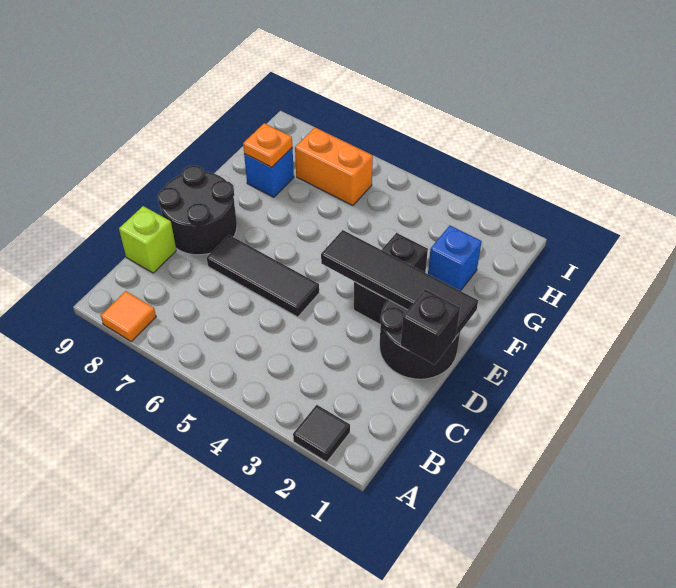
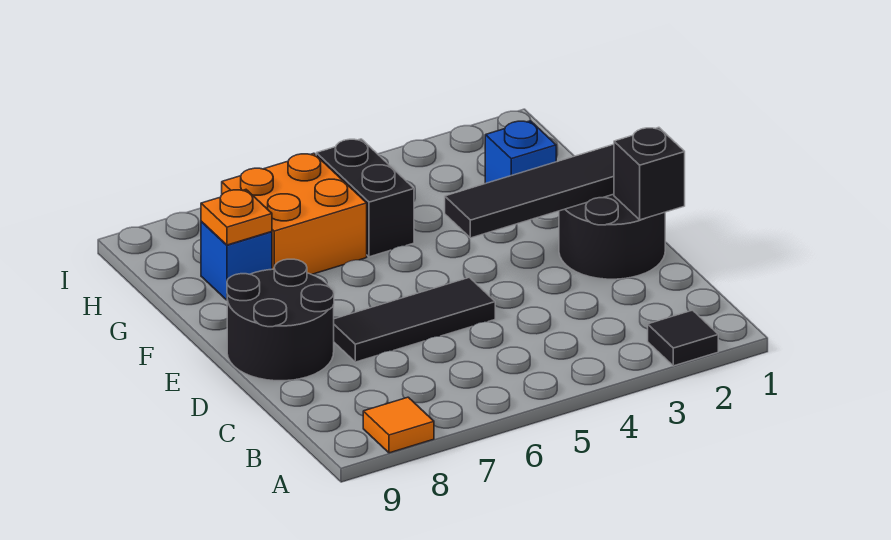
lime 1x1 brick [119,206,176,273] -> none
black 1x2 brick [354,233,428,325] -> black 1x2 brick moved to [316,139,414,257]
orange 1x2 brick [295,128,373,206] -> orange 2x2 brick [222,153,367,274]

